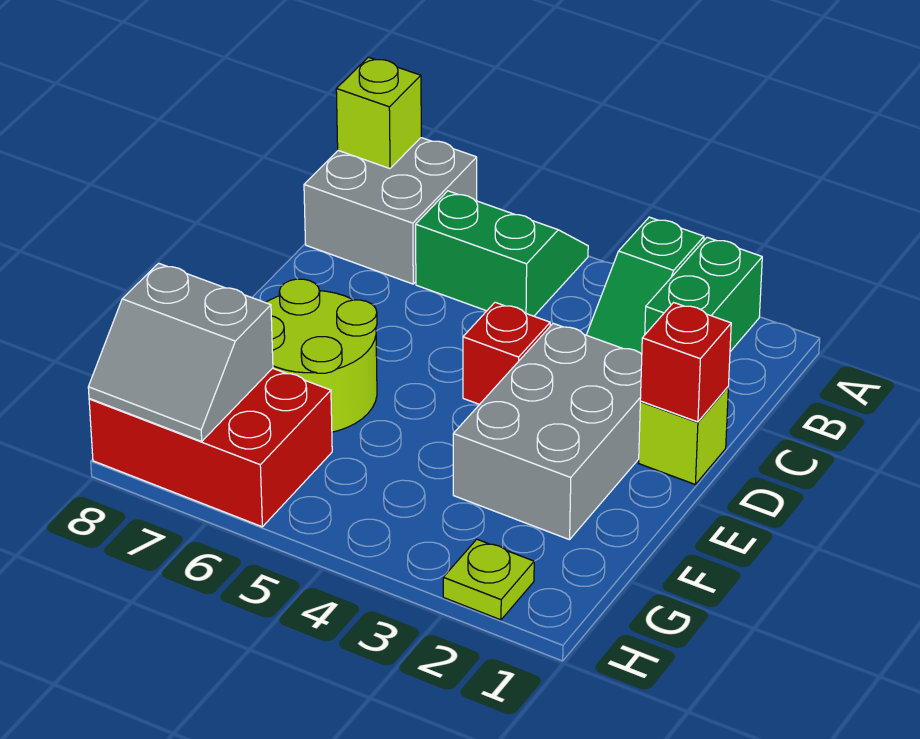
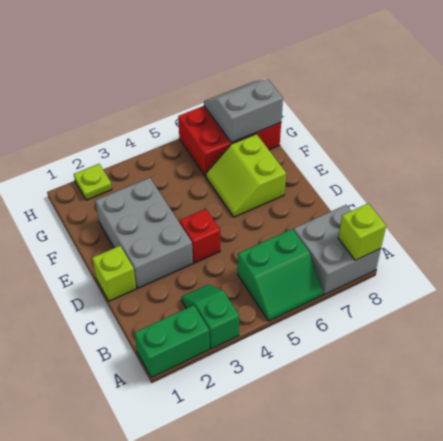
green 1x2 brick [645,237,762,352] -> green 1x2 brick turned to [134,305,210,377]
red 1x1 brick [640,303,731,422] -> none
lime 2x2 round brick [266,279,377,432] -> lime 2x2 slope [206,134,286,217]

